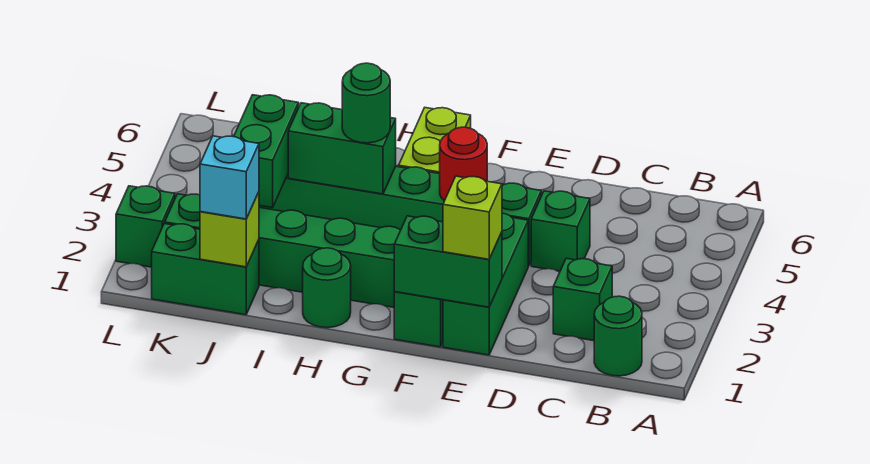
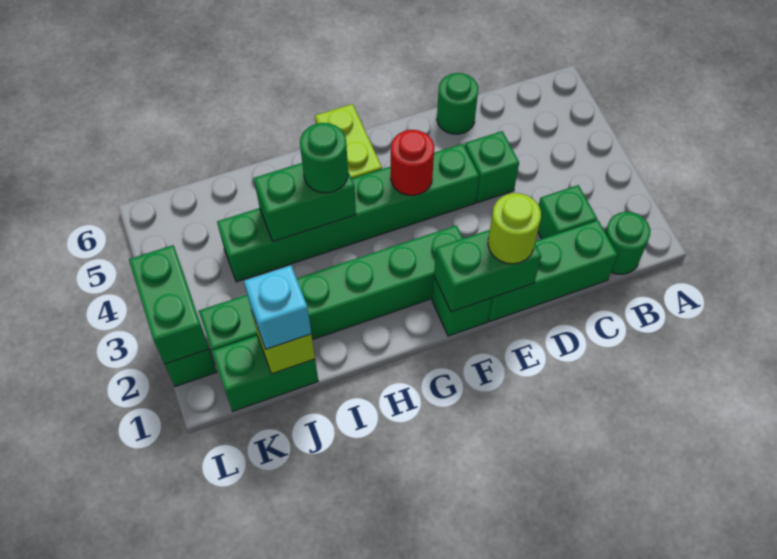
green 1x3 brick [443,213,528,355] -> green 1x3 brick turned to [488,220,617,322]
lime 1x1 brick [443,176,502,259] -> lime 1x1 round brick [488,193,541,264]
green 1x1 round brick [303,248,351,328] -> green 1x1 round brick moved to [437,73,478,134]
green 1x2 brick [234,95,299,208] -> green 1x2 brick moved to [129,245,209,364]

